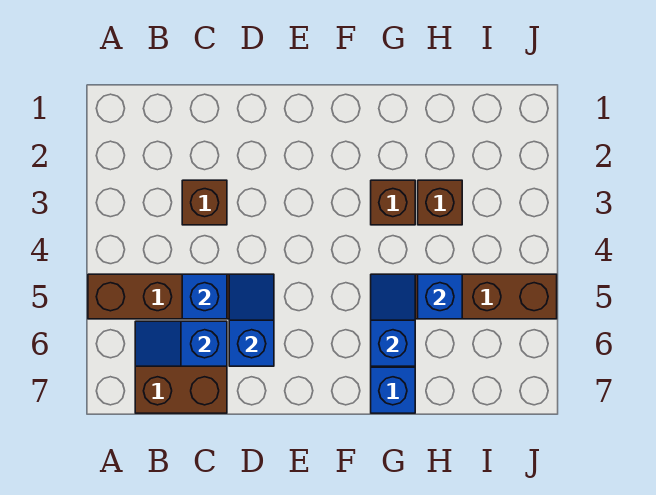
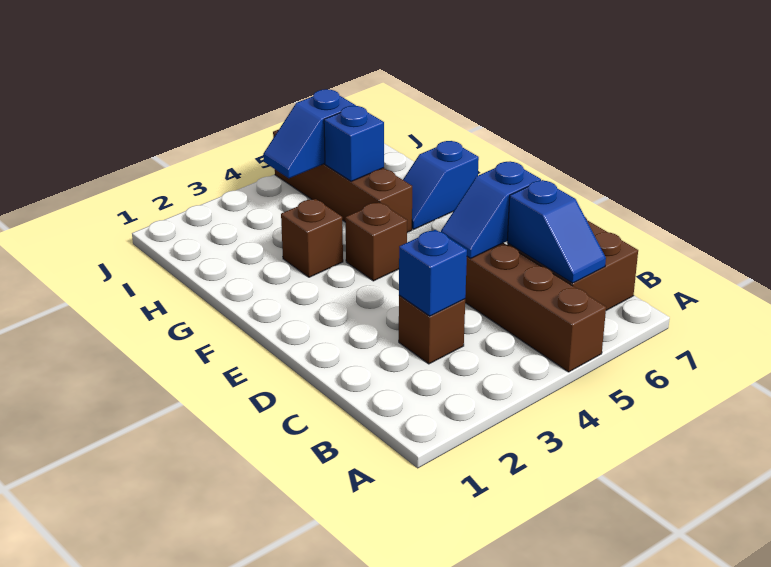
blue 1x1 brick [182,274,227,319] -> blue 1x1 brick moved to [399,230,467,316]
blue 1x2 slope [371,274,415,366] -> blue 1x2 slope moved to [263,89,356,178]
brown 1x1 brick [418,180,462,225] -> brown 1x1 brick moved to [345,202,407,281]

